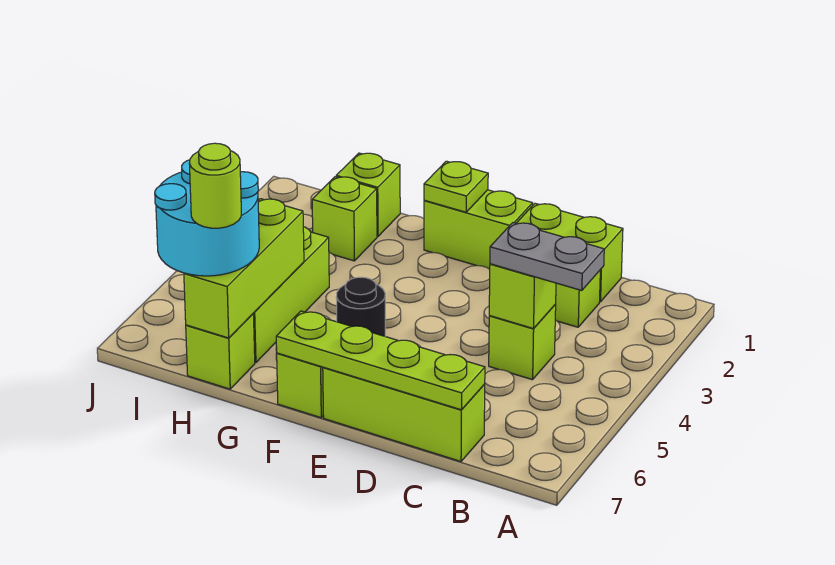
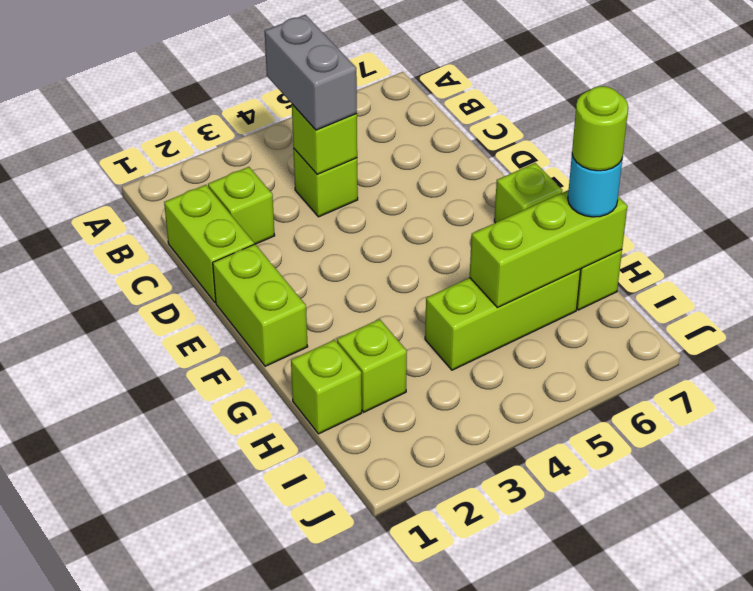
grey 1x2 plate [490,223,604,291] -> grey 1x2 brick [265,15,357,130]
lime 1x3 brick [323,367,485,462] -> none
lime 1x4 plate [276,311,485,410] -> none
lime 1x1 plate [424,161,488,212] -> none
black 1x1 round brick [336,277,385,336] -> none
cyan 2x2 round brick [155,160,259,276] -> cyan 1x1 round brick [568,155,623,217]

